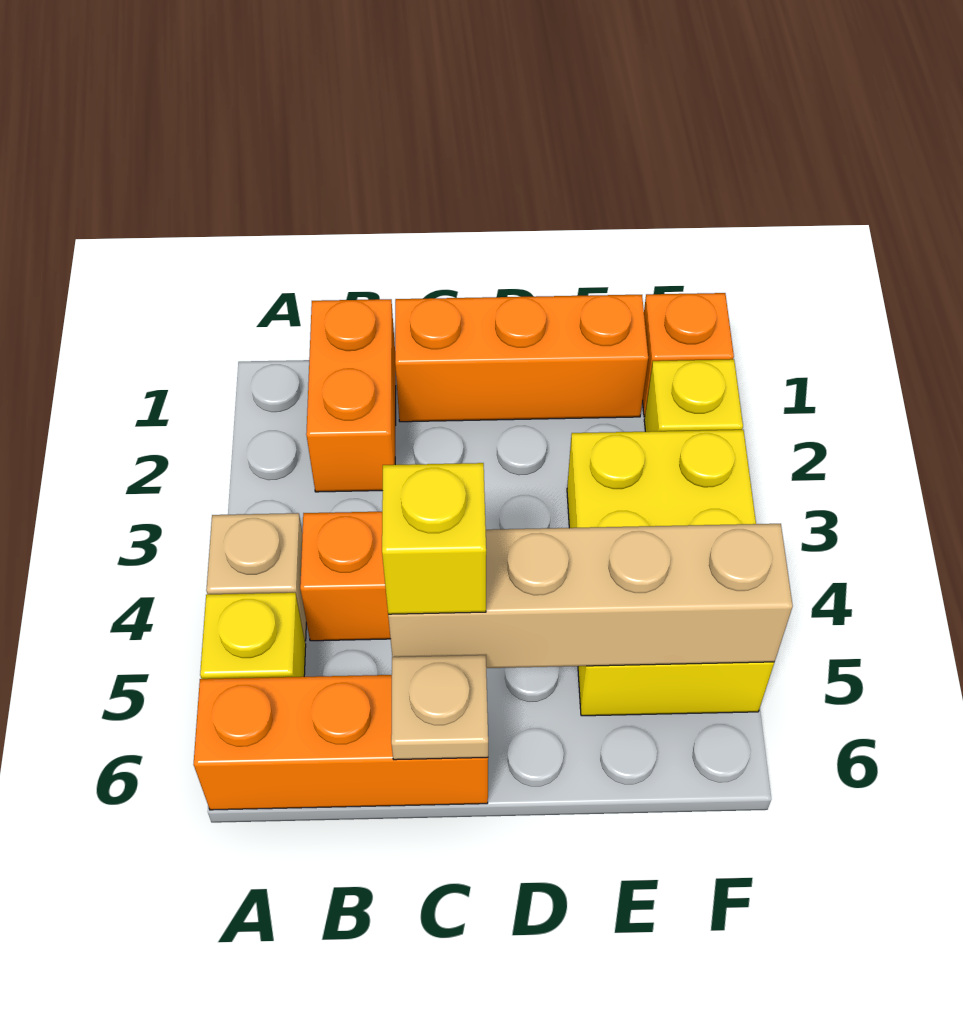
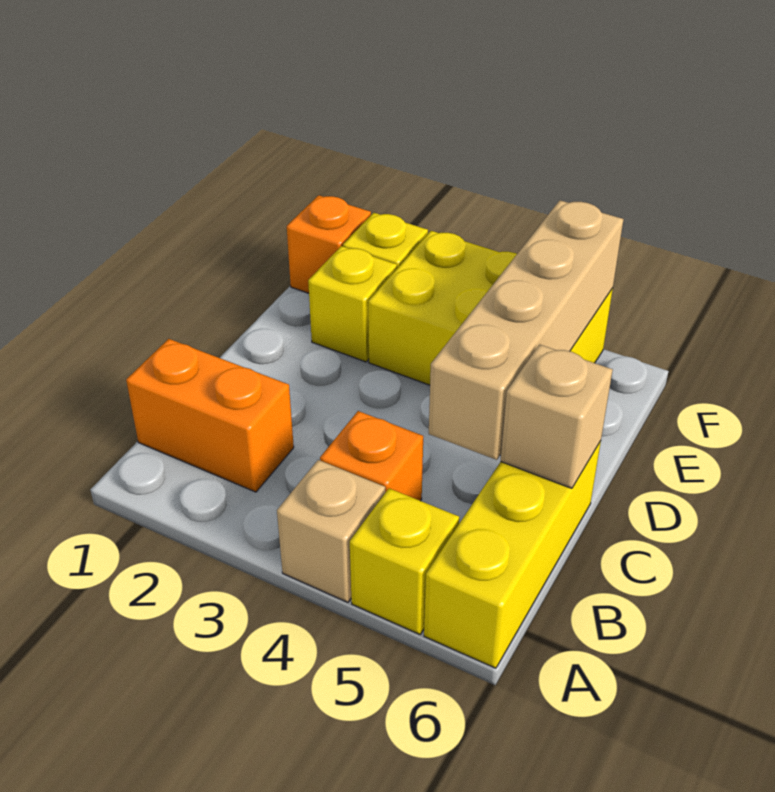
orange 1x3 brick [193,675,488,810] -> yellow 1x3 brick [424,441,601,668]
orange 1x3 brick [395,295,648,422] -> none
yellow 1x1 brick [382,463,486,614] -> yellow 1x1 brick moved to [308,246,397,362]
tan 1x1 plate [391,655,488,760] -> tan 1x1 brick [501,345,613,488]

